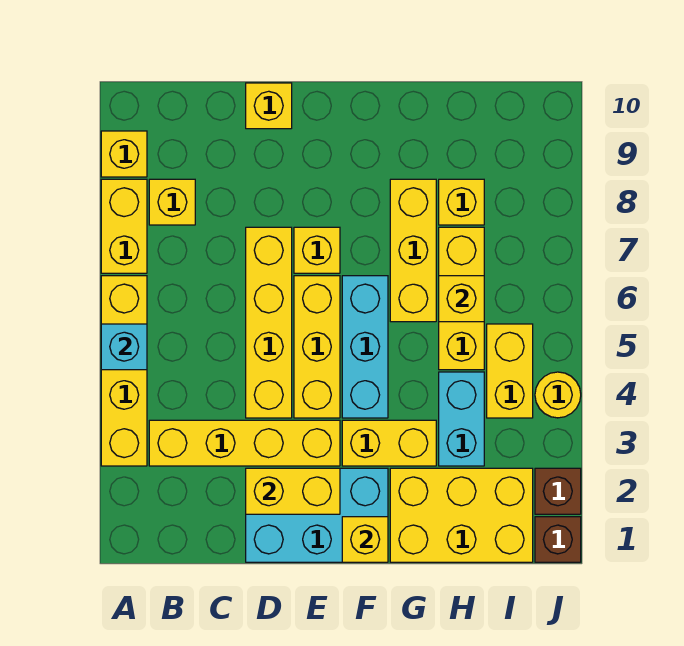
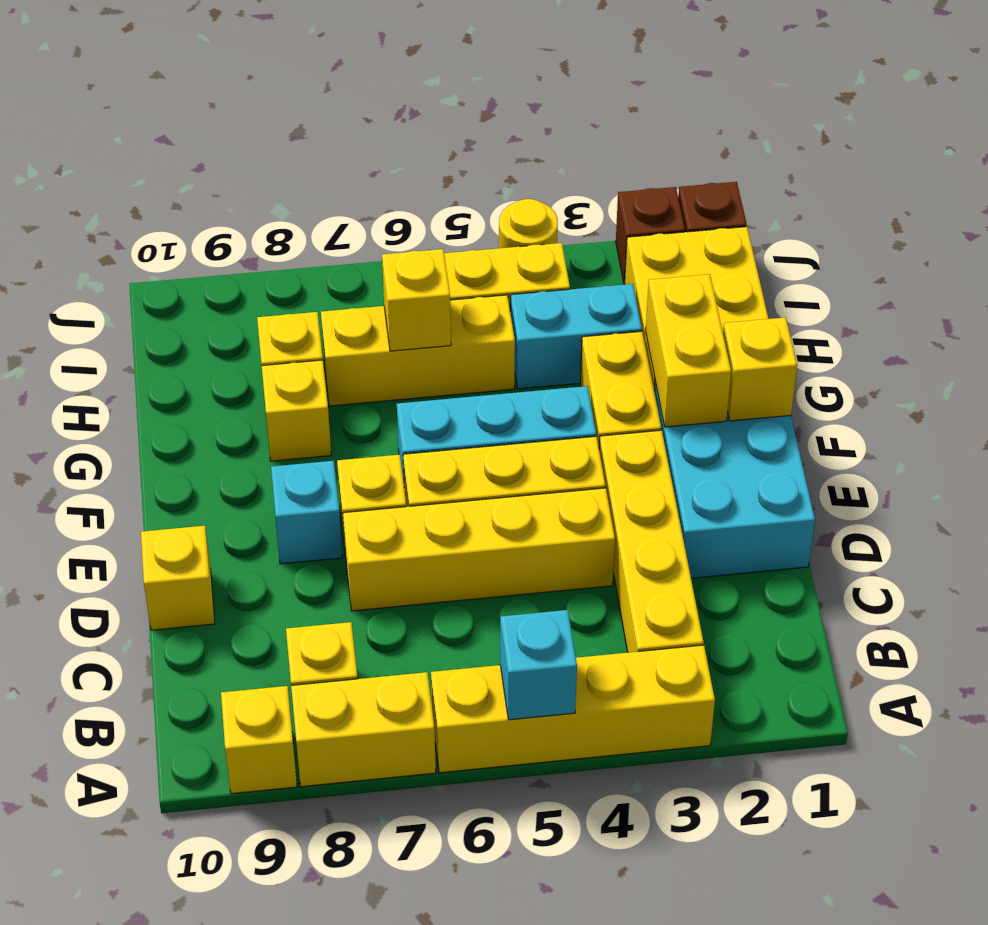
yellow 1x2 brick [246,468,340,514] -> yellow 1x2 brick moved to [646,274,731,427]
none -> cyan 1x1 brick [271,461,342,564]
yellow 1x3 brick [390,179,436,322] -> yellow 1x1 brick [262,360,331,461]

